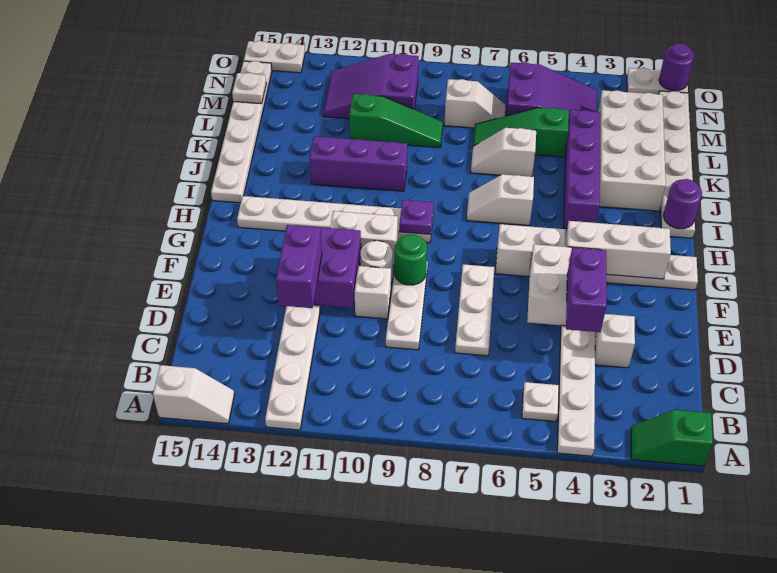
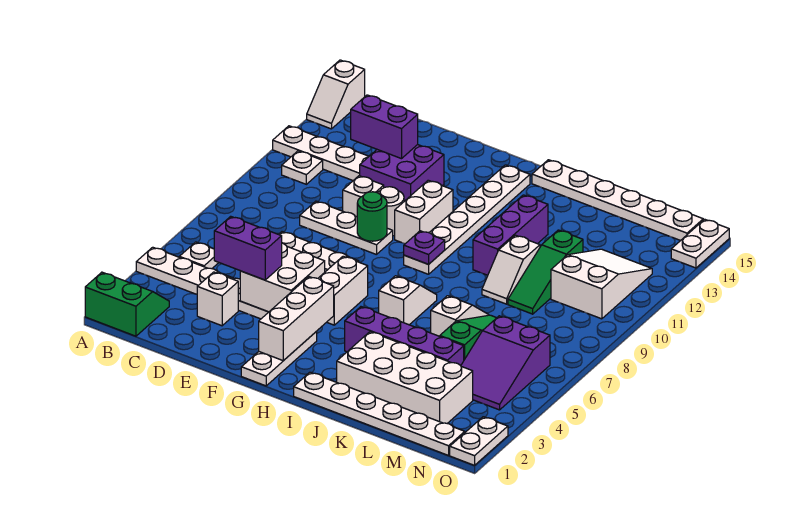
green 1x2 slope [631,410,713,466] -> green 2x2 slope [85,272,169,336]
purple 1x1 round brick [663,179,702,229] -> none
white 1x2 slope [444,79,506,128] -> white 1x2 slope moved to [482,235,540,304]
purple 2x3 slope [324,54,419,119] -> white 2x3 slope [551,249,652,319]
white 1x1 plate [232,73,266,104] -> white 1x1 plate moved to [282,151,323,184]
purple 1x1 round brick [659,43,694,91] -> none

